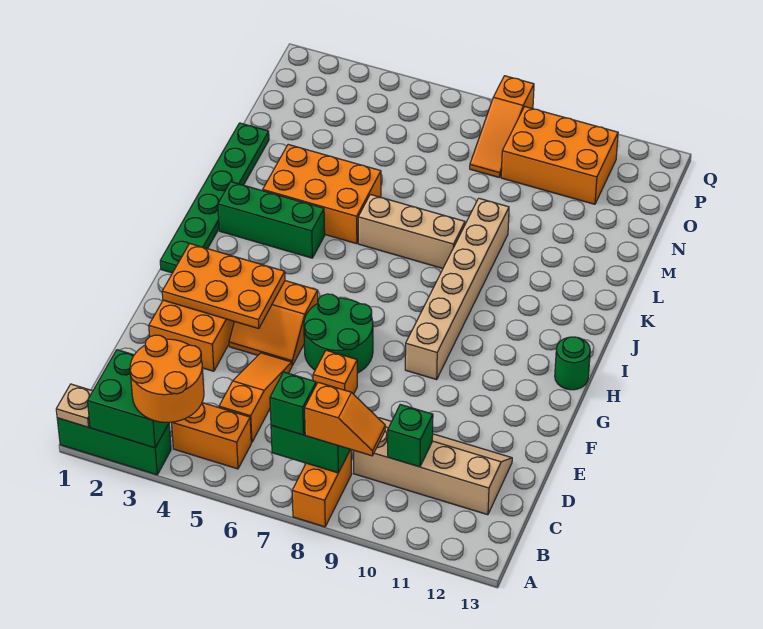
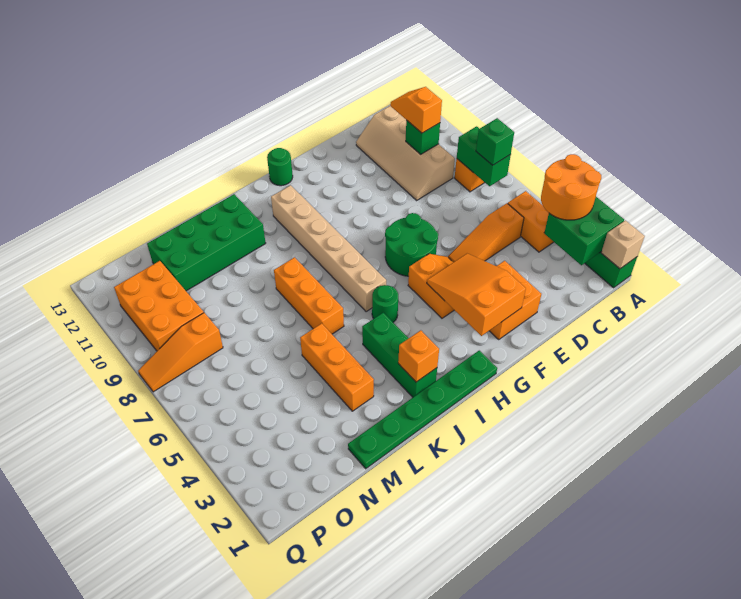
tan 1x1 plate [56,384,93,427] -> tan 1x1 brick [601,220,645,269]
orange 1x2 slope [305,382,385,456] -> orange 1x2 slope moved to [390,87,442,133]
orange 1x1 brick [313,350,357,394] -> orange 1x1 brick moved to [398,330,439,382]
orange 2x3 plate [162,244,285,329] -> orange 2x3 slope [427,254,526,336]
tan 1x6 brick [405,198,509,380] -> tan 1x6 brick turned to [271,185,386,312]
none -> green 1x1 round brick [372,285,398,322]
orange 2x3 brick [263,145,381,244] -> orange 1x3 brick [300,323,374,411]
tan 1x3 brick [358,194,465,268] -> orange 1x3 brick [274,257,344,334]
none -> green 2x4 brick [147,194,266,291]
orange 1x3 slope [470,76,534,178] -> orange 1x3 slope turned to [138,313,223,392]

